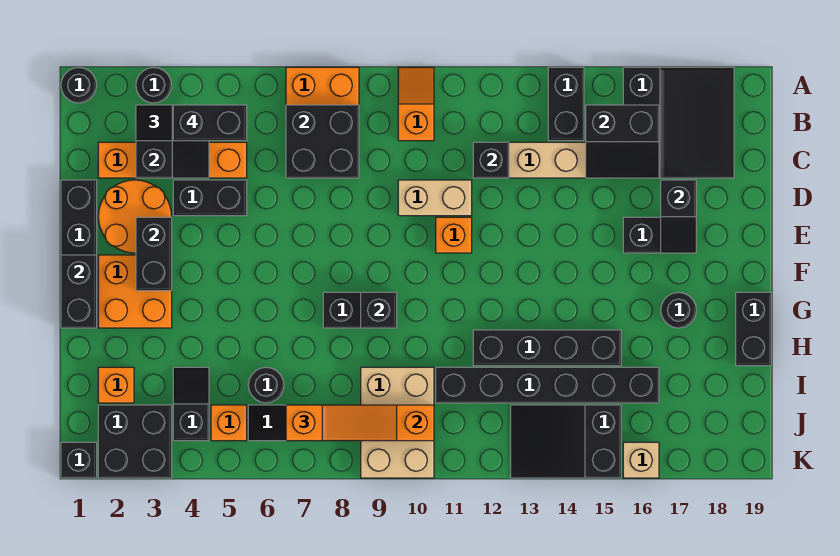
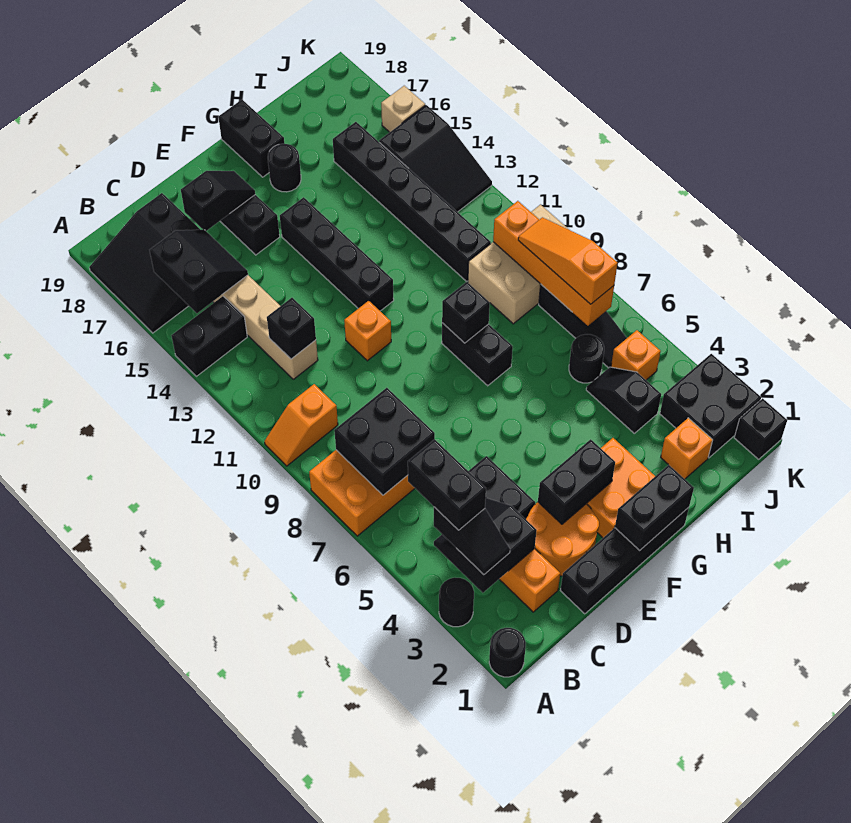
black 3x3 slope [623,67,734,178] -> black 3x3 slope turned to [89,193,200,333]
tan 1x2 brick [398,180,472,216] -> none
black 1x2 brick [736,292,771,366] -> black 1x2 brick turned to [218,100,284,177]
black 1x4 brick [473,330,621,366] -> black 1x4 brick moved to [280,197,394,311]
black 1x2 slope [173,367,209,441] -> black 1x2 slope turned to [586,367,661,433]

